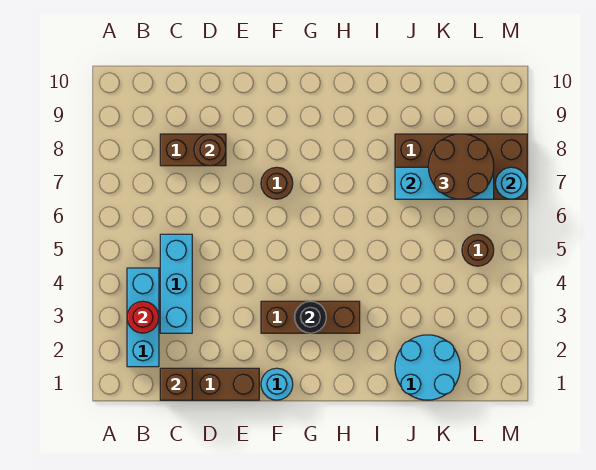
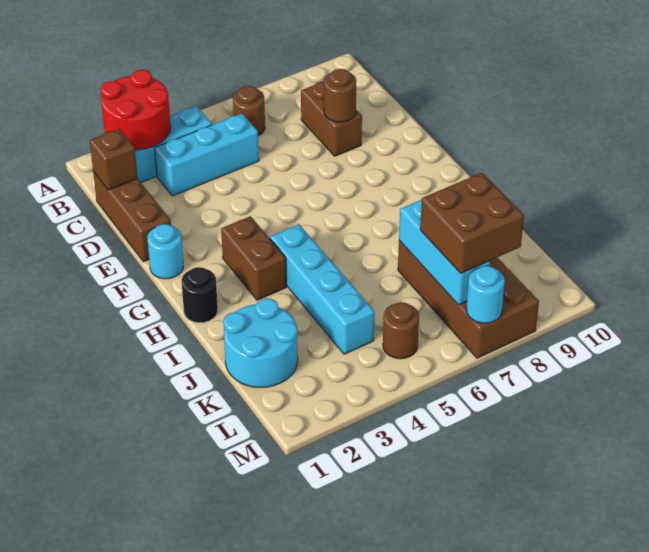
red 1x1 round brick [127,301,159,333] -> red 2x2 round brick [101,70,171,150]
brown 1x3 brick [261,301,360,333] -> brown 1x2 brick [221,216,286,300]
brown 1x1 round brick [261,167,293,199] -> brown 1x1 round brick moved to [233,86,265,136]
black 1x1 round brick [294,301,326,333] -> black 1x1 round brick moved to [182,267,218,323]
none -> cyan 1x4 brick [270,225,374,354]
brown 2x2 round brick [428,134,494,199] -> brown 2x2 brick [420,173,524,274]

